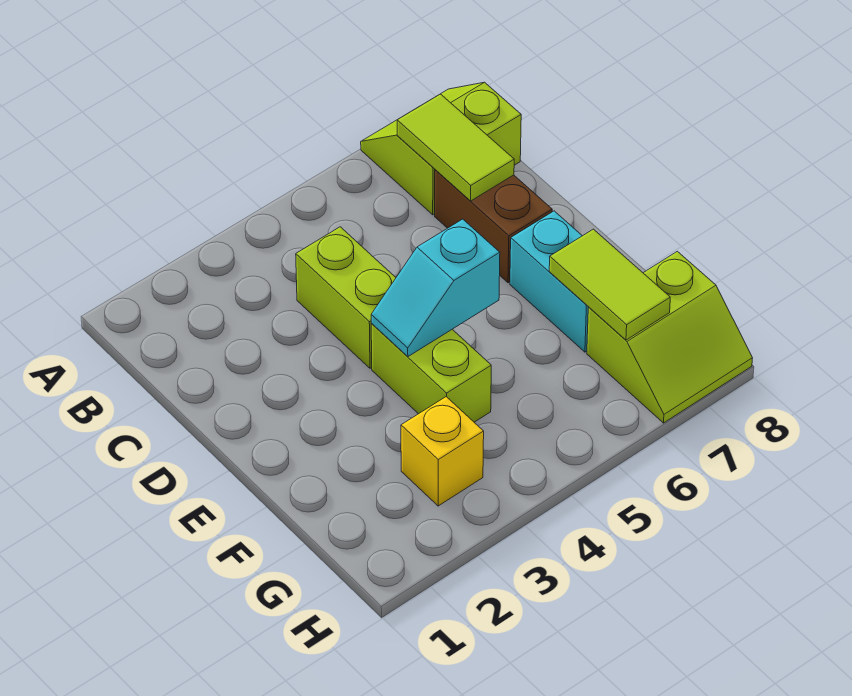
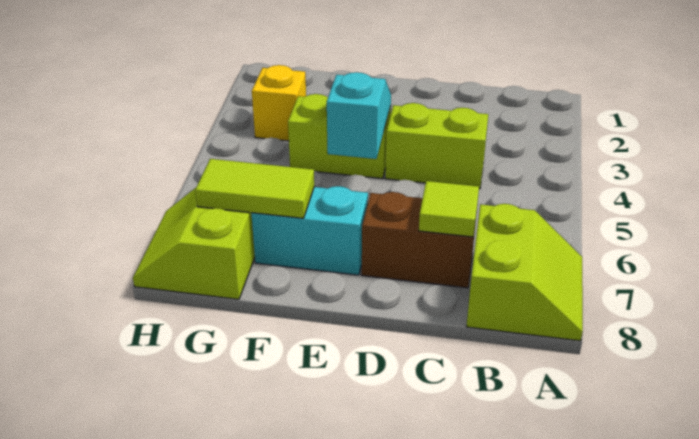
lime 1x2 tile [397,94,514,201] -> lime 1x1 tile [419,181,479,237]

